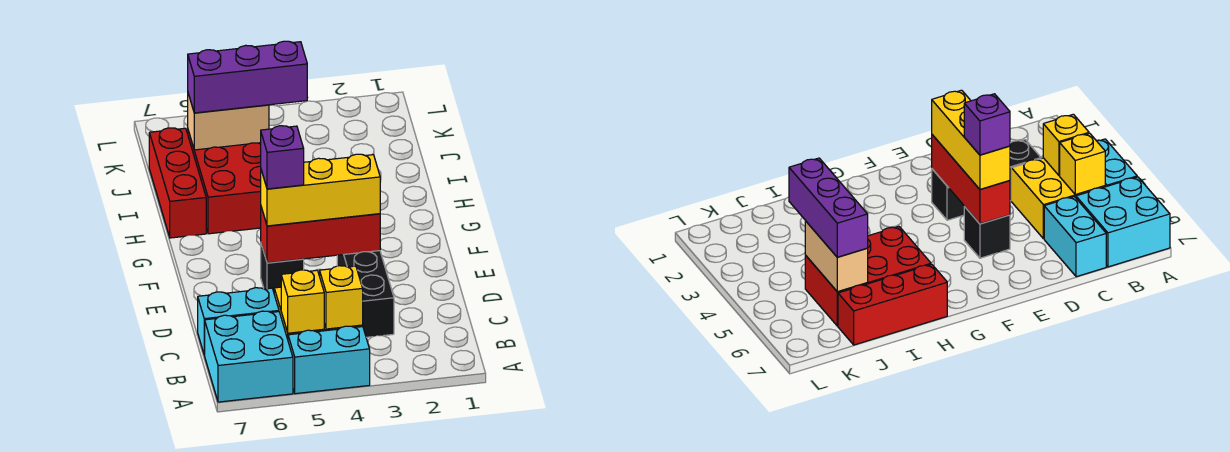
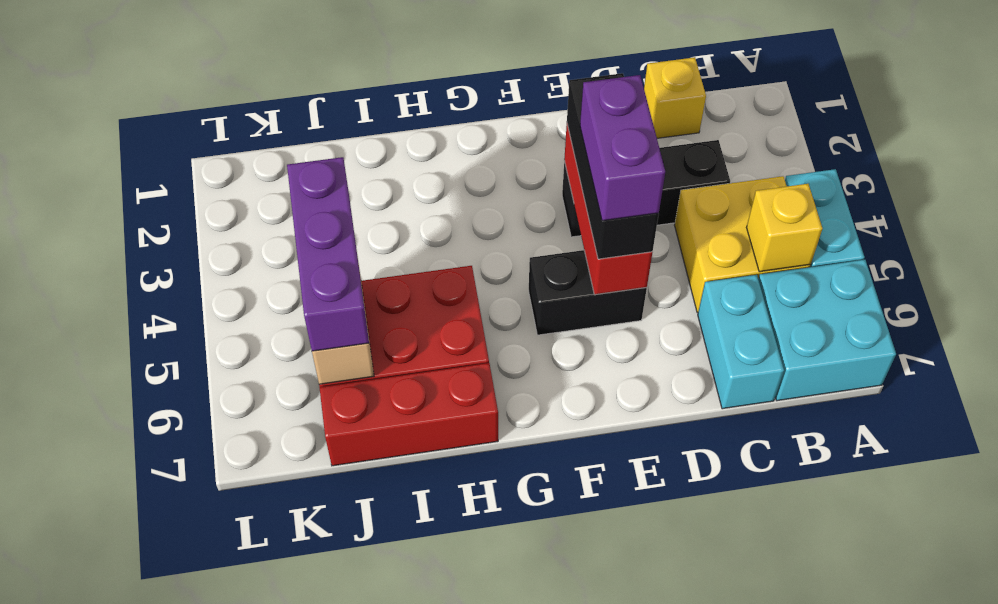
yellow 1x1 brick [320,266,363,329] -> yellow 1x1 brick moved to [644,57,706,138]
yellow 1x3 brick [261,154,380,226] -> black 1x3 brick [567,73,659,259]
black 1x1 brick [261,244,304,292] -> black 1x2 brick [529,250,647,335]
purple 1x1 brick [261,126,304,189] -> purple 1x2 brick [580,75,665,221]

